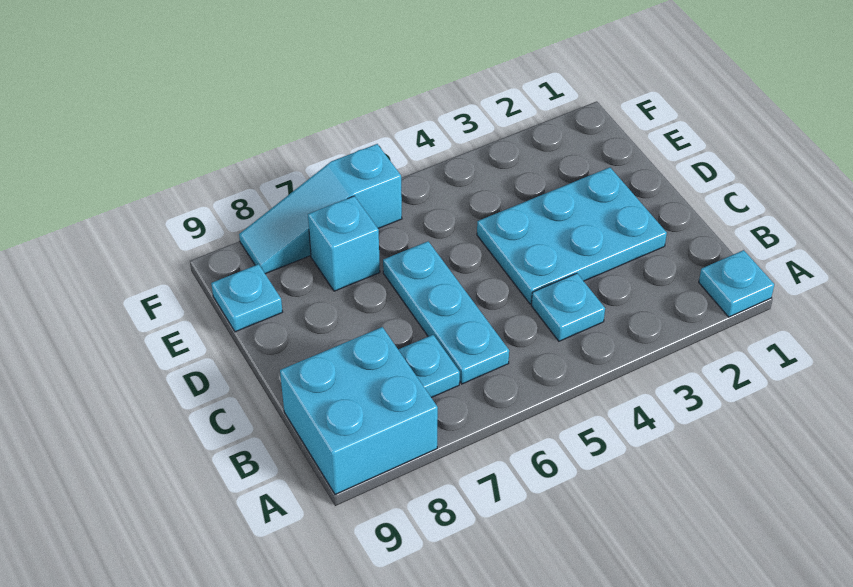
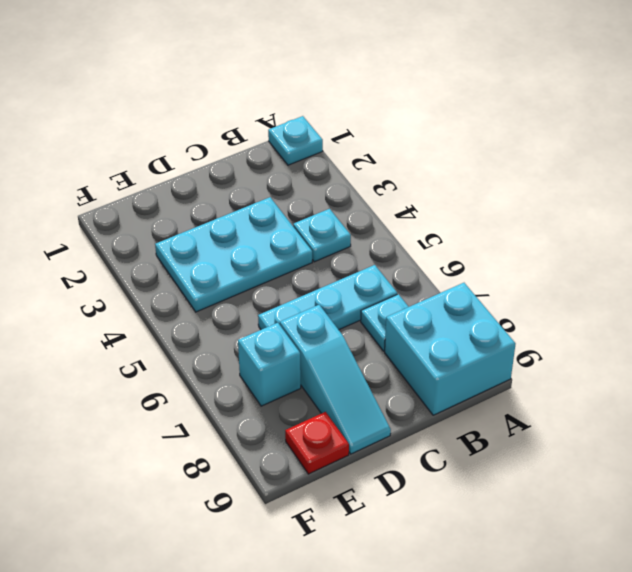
cyan 2x3 plate [477,167,667,304] -> cyan 2x3 plate turned to [155,197,312,312]
cyan 1x1 plate [211,264,283,332] -> red 1x1 plate [285,412,349,474]
cyan 1x3 slope [239,144,402,274] -> cyan 1x3 slope moved to [280,305,391,454]

